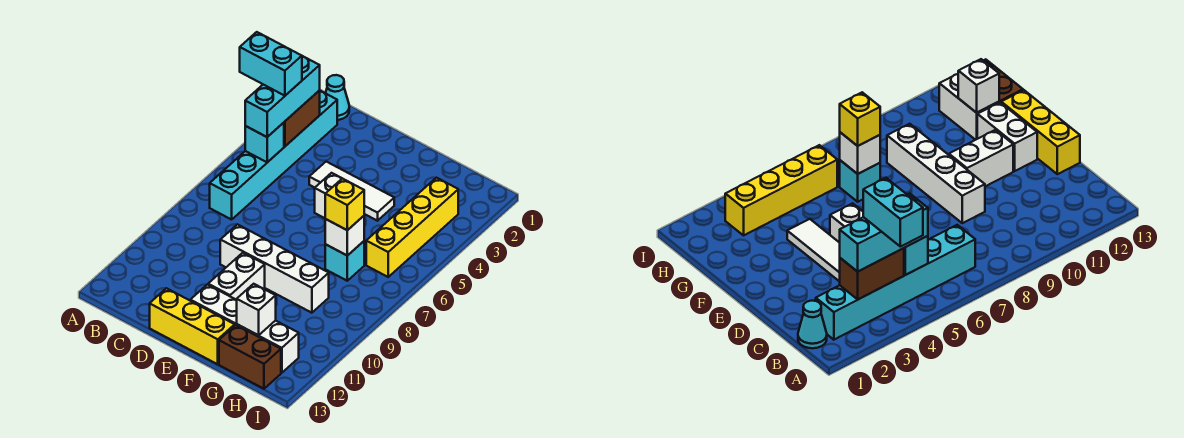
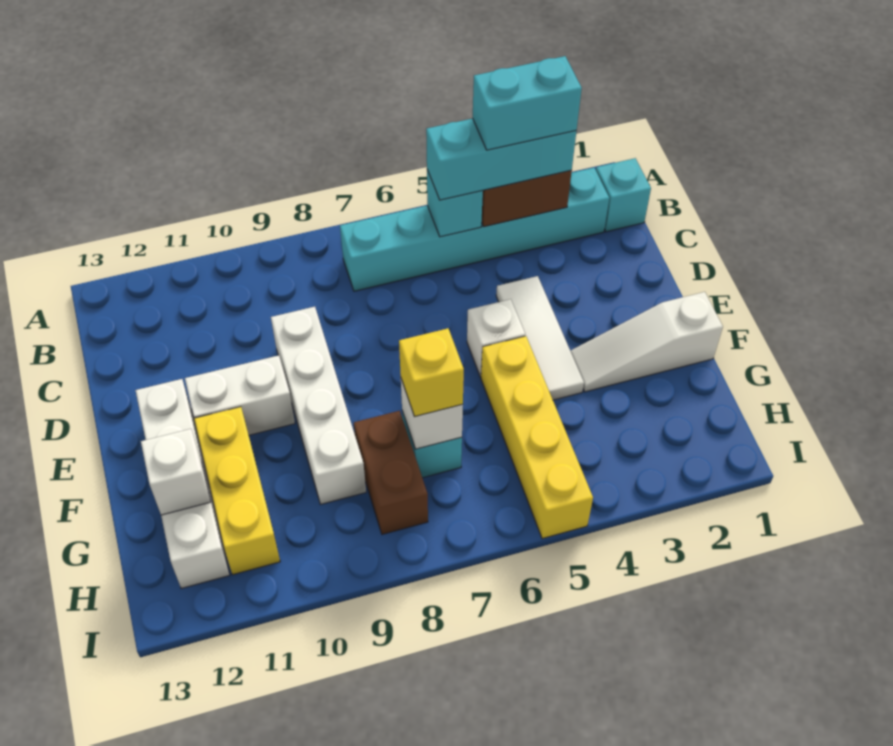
cyan 1x2 brick [240,32,302,96] -> cyan 1x2 brick turned to [473,56,582,150]
cyan 1x1 cone [326,75,349,120] -> cyan 1x1 brick [596,158,651,232]
yellow 1x3 brick [150,288,235,364] -> yellow 1x3 brick moved to [194,407,280,575]
none -> white 1x3 slope [571,292,723,392]
brown 1x2 brick [219,325,281,389] -> brown 1x2 brick moved to [354,411,428,534]
yellow 1x4 brick [366,178,458,277] -> yellow 1x4 brick turned to [481,336,593,539]

